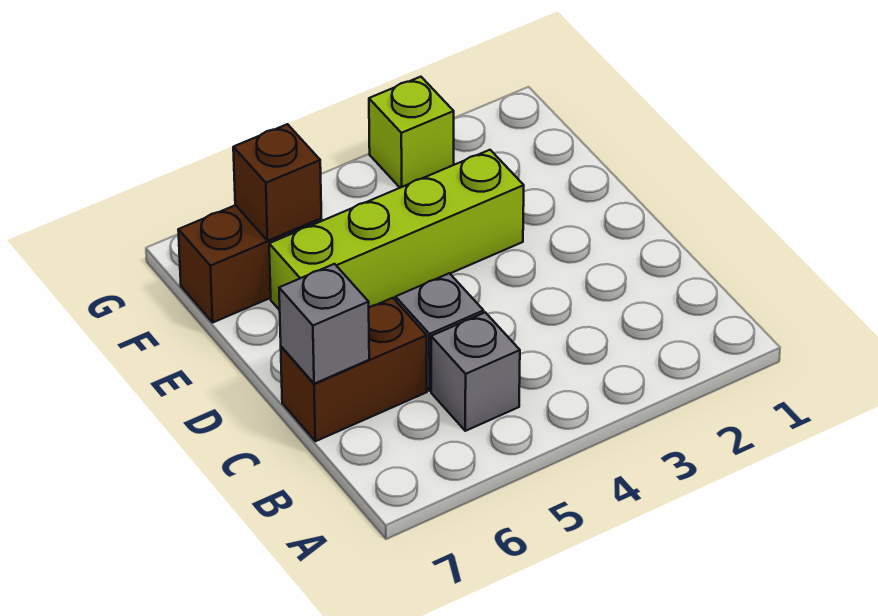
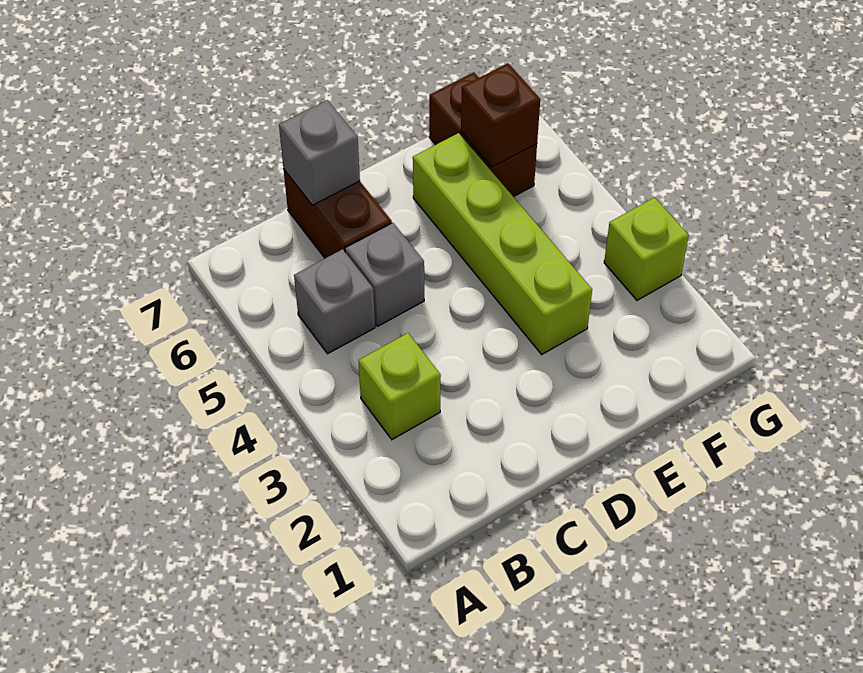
none -> lime 1x1 brick [358,333,441,440]

